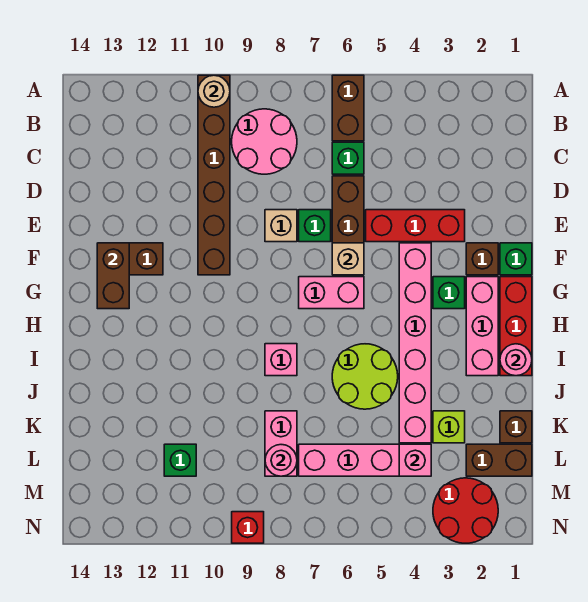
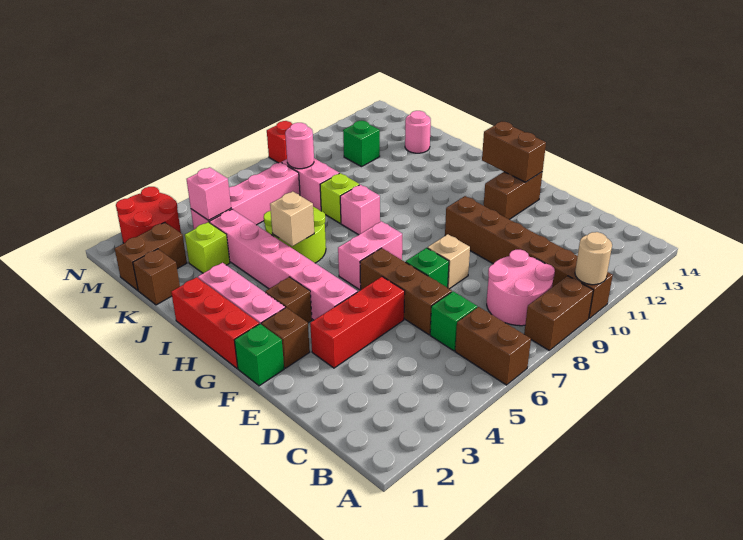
none -> brown 1x2 brick [524,276,593,350]
tan 1x1 brick [332,243,364,275] -> tan 1x1 brick moved to [270,191,314,246]
green 1x1 brick [433,277,465,309] -> brown 1x1 brick [265,277,312,323]
pink 1x1 round brick [500,344,532,376] -> pink 1x1 round brick moved to [405,111,431,153]
none -> lime 1x1 brick [320,173,359,223]

